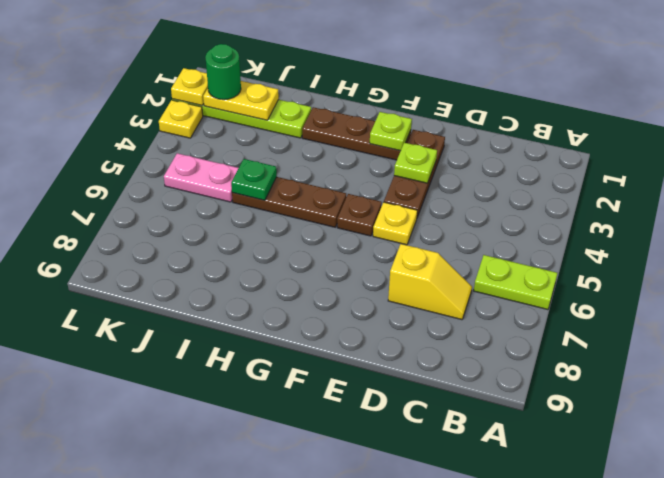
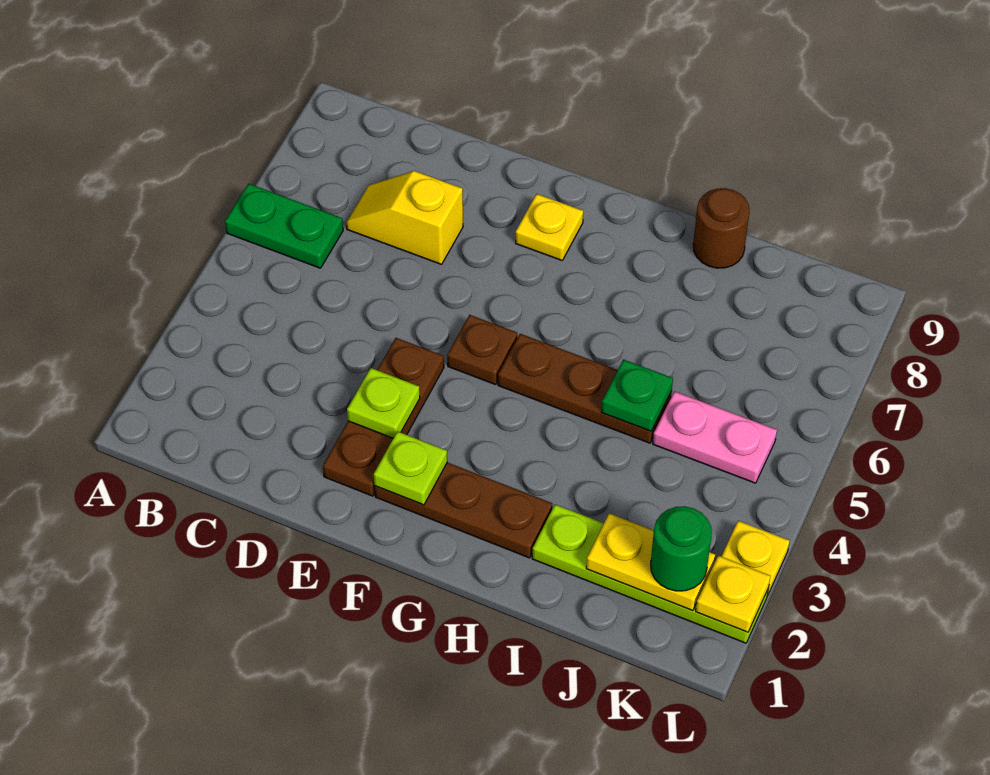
lime 1x2 plate [474,255,557,310] -> green 1x2 plate [225,184,343,268]
yellow 1x1 plate [373,202,417,245] -> yellow 1x1 plate moved to [516,194,583,260]
none -> brown 1x1 round brick [693,188,750,268]

